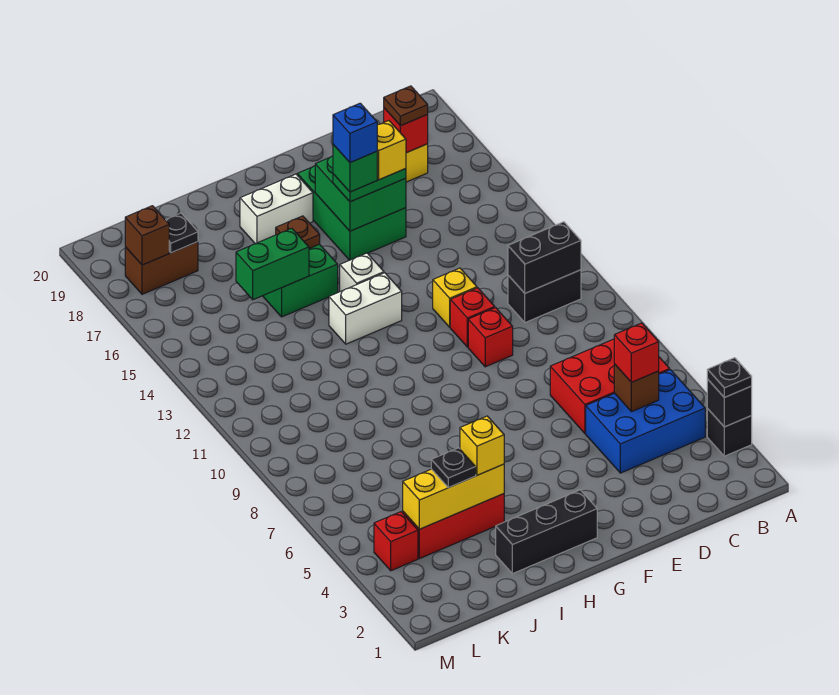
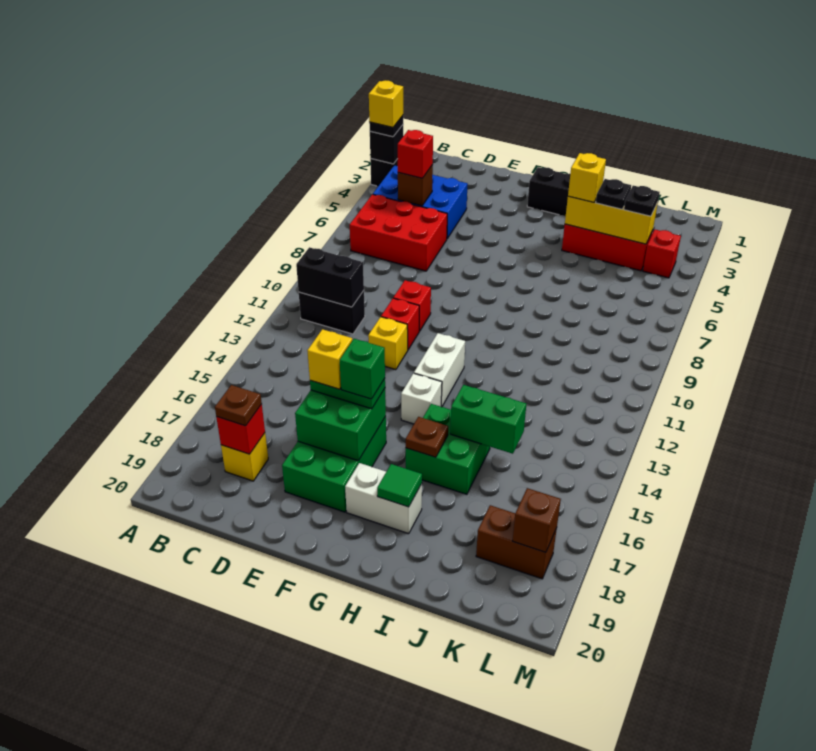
none -> yellow 1x1 brick [369,80,403,127]
blue 1x1 brick [333,103,377,163] -> none
white 1x2 brick [329,273,402,344] -> white 1x2 brick turned to [414,333,465,407]
none -> green 1x1 tile [377,464,422,507]
black 1x1 plate [166,213,198,253] -> black 1x1 plate moved to [624,186,660,216]

